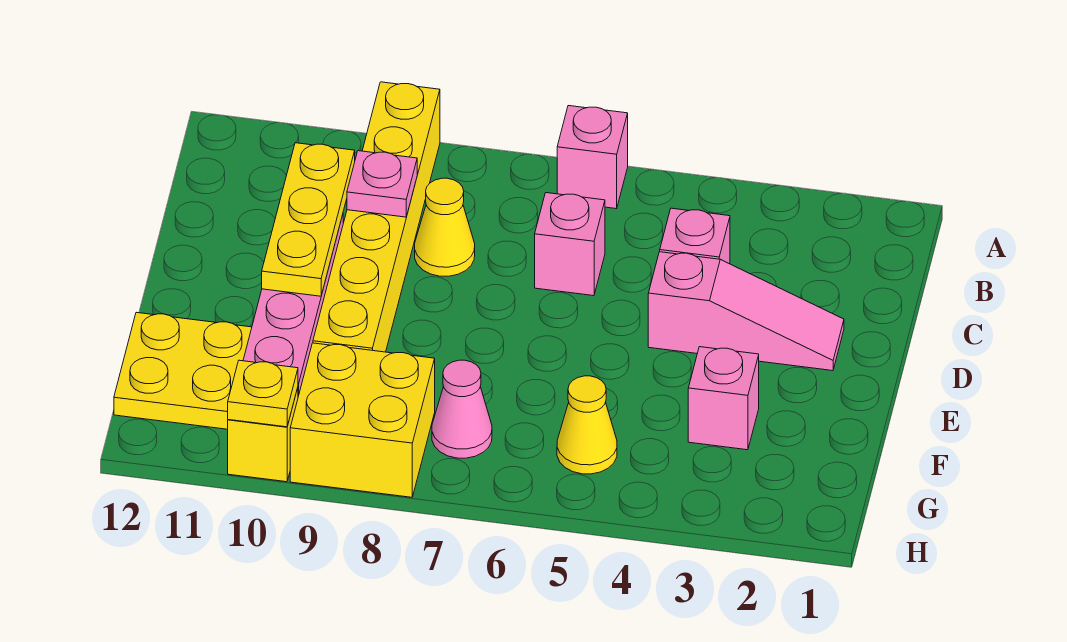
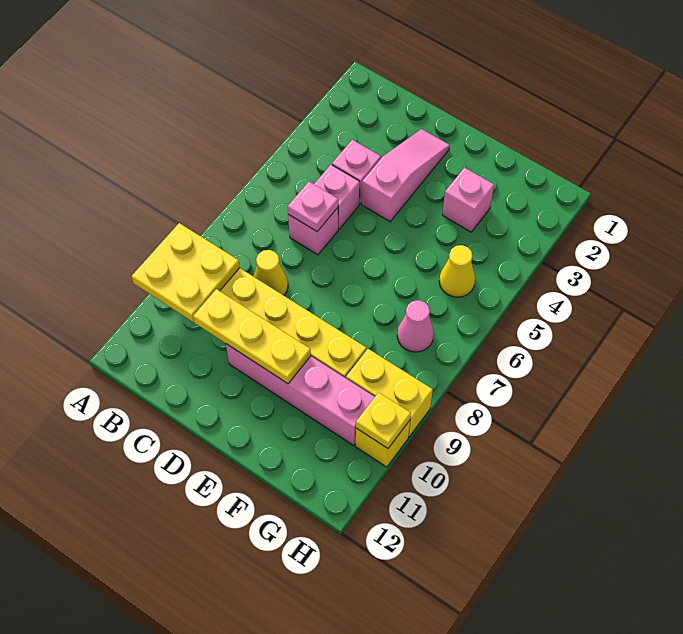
pink 1x1 brick [557,106,628,209] -> pink 1x1 brick moved to [314,165,360,229]
pink 1x1 plate [347,151,417,217] -> pink 1x1 plate moved to [288,182,338,231]
yellow 2x2 plate [114,312,252,429] -> yellow 2x2 plate moved to [132,223,240,322]
yellow 2x2 brick [290,343,435,497] -> yellow 1x2 brick [346,349,433,437]

